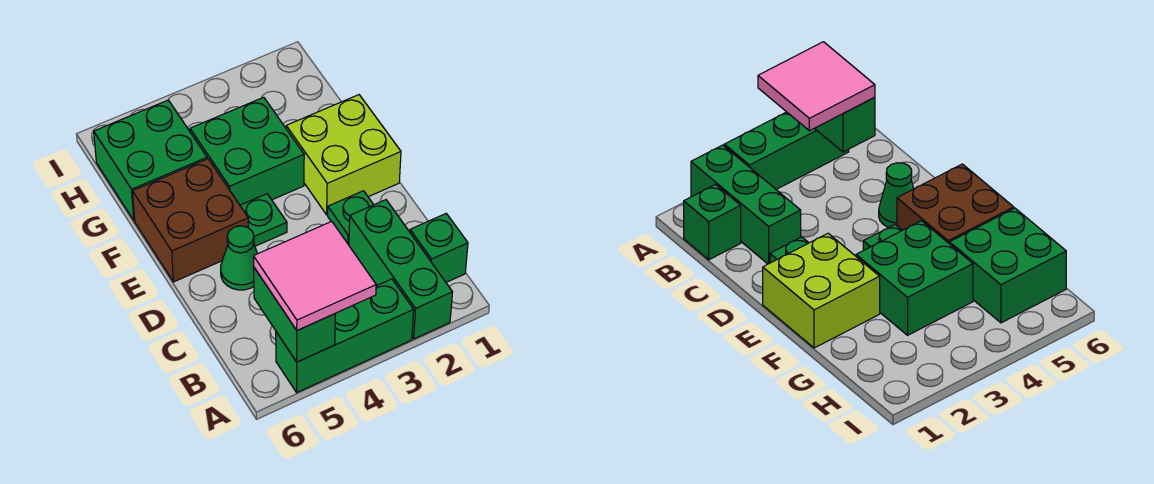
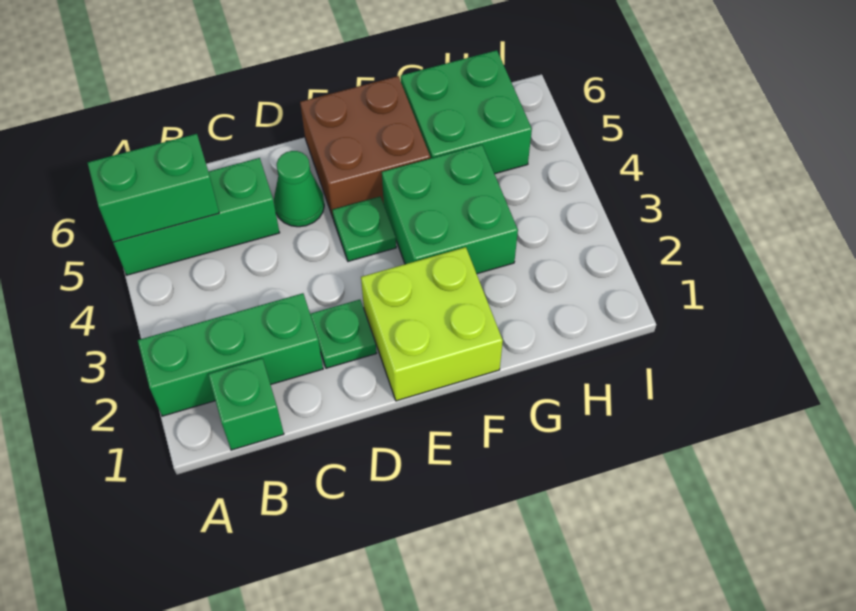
green 1x3 brick [276,279,414,392] -> green 1x3 brick turned to [113,158,280,275]
pink 2x2 tile [253,221,376,330] -> none

